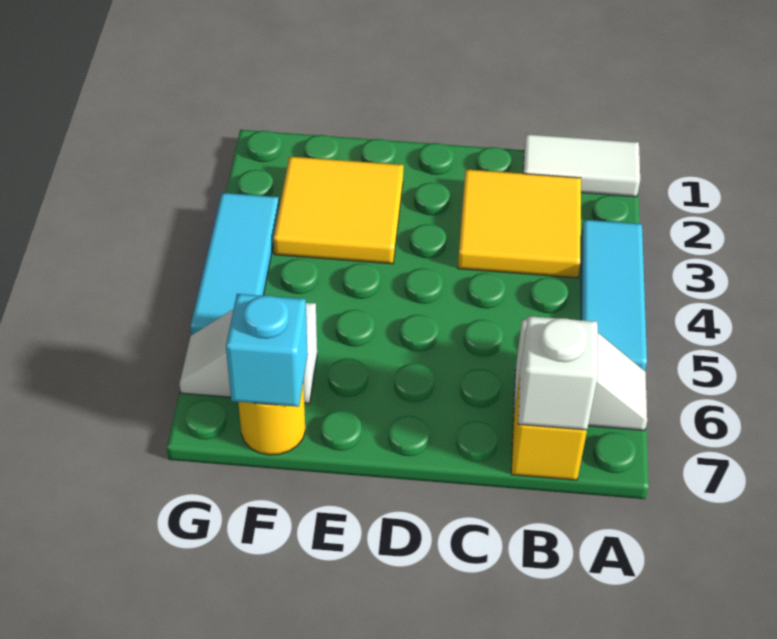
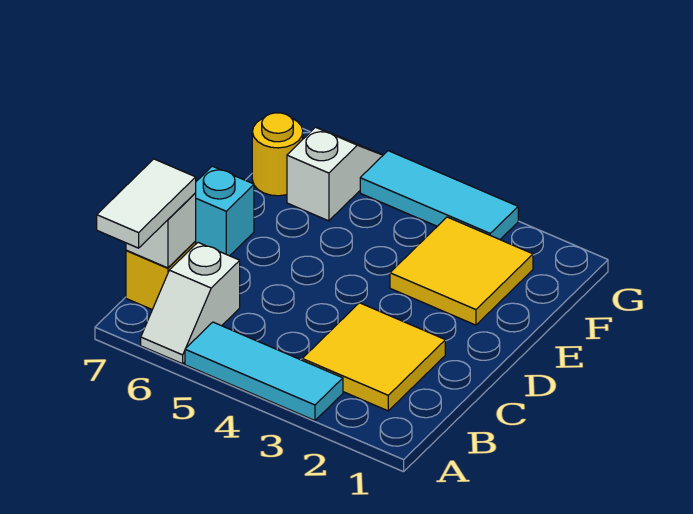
white 1x2 tile [523,134,640,197] -> white 1x2 tile moved to [97,159,196,248]
cyan 1x1 brick [226,294,308,407] -> cyan 1x1 brick moved to [195,166,254,256]

